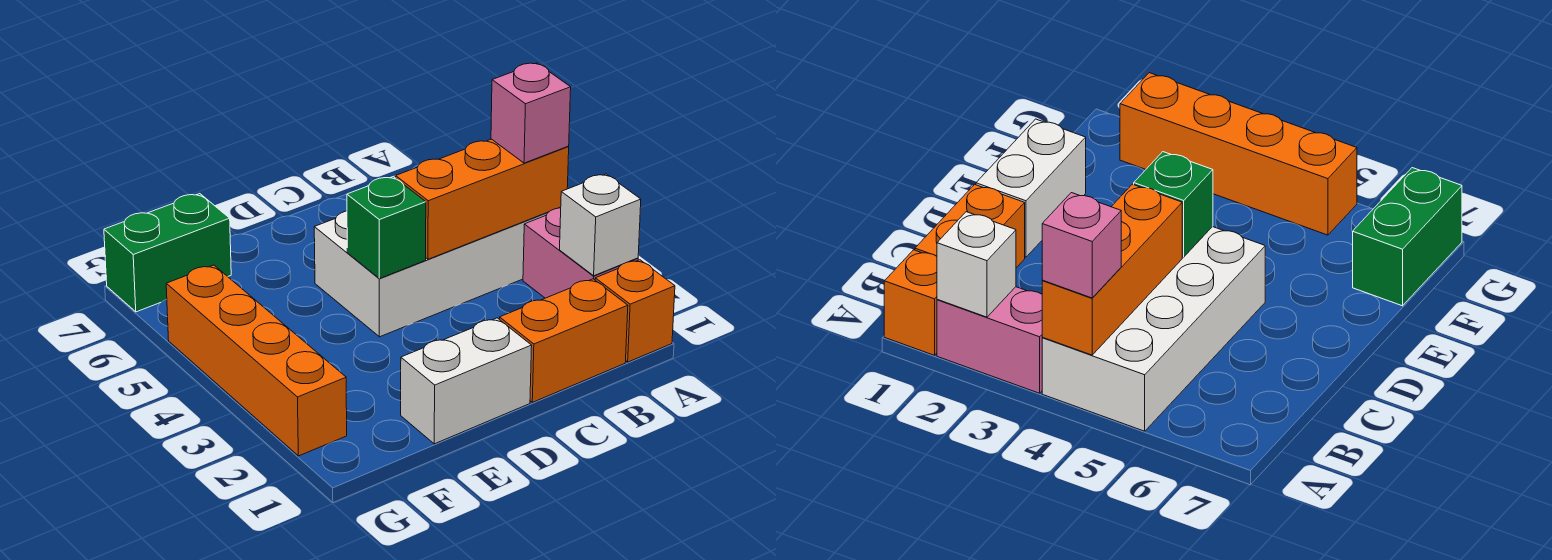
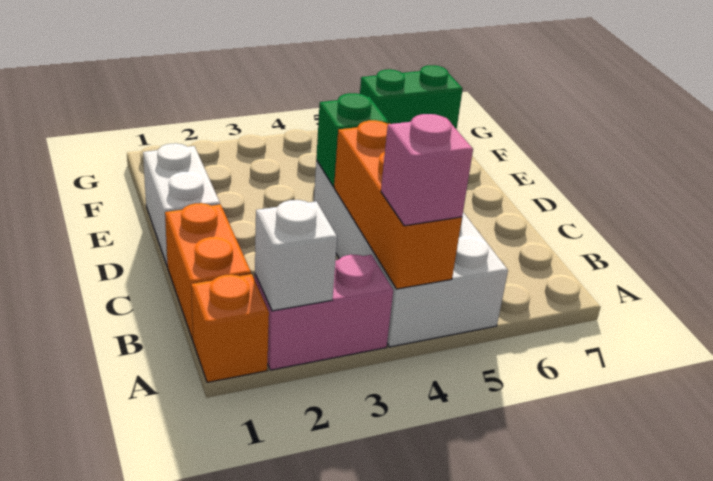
green 1x2 brick [104,194,231,312] -> green 1x2 brick turned to [360,65,463,130]
orange 1x4 brick [166,265,347,456] -> none

